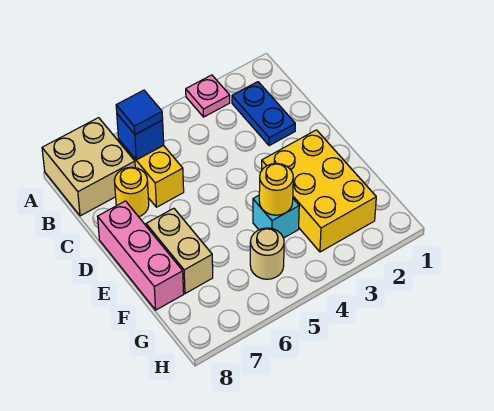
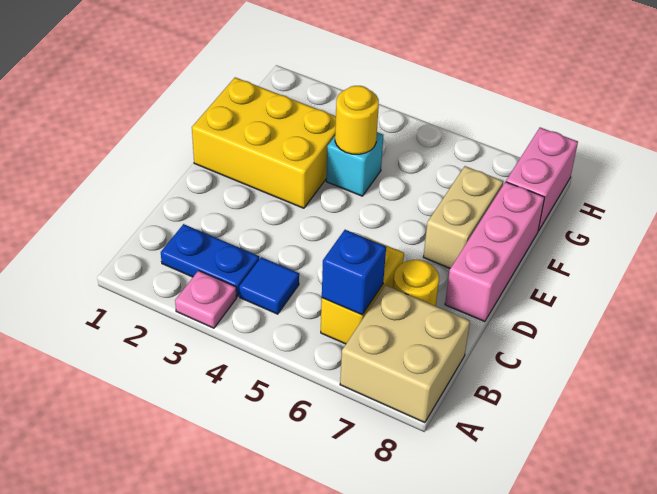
blue 1x2 plate [232,82,295,146] -> blue 1x2 plate turned to [161,224,259,297]
blue 1x1 tile [116,90,163,134] -> blue 1x1 tile moved to [239,257,299,314]
yellow 2x3 brick [262,130,376,252] -> yellow 2x3 brick turned to [192,77,336,208]
tan 1x1 round brick [250,228,284,279] -> none
none -> pink 1x2 brick [506,128,578,231]

